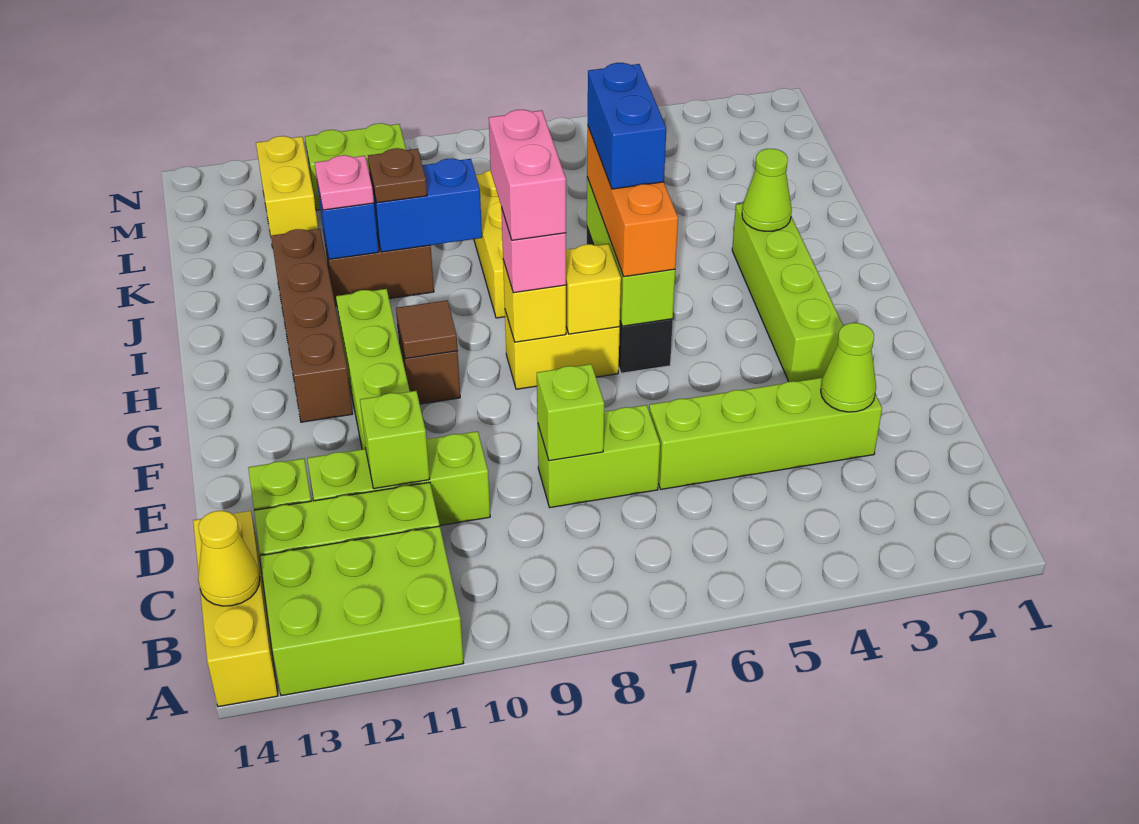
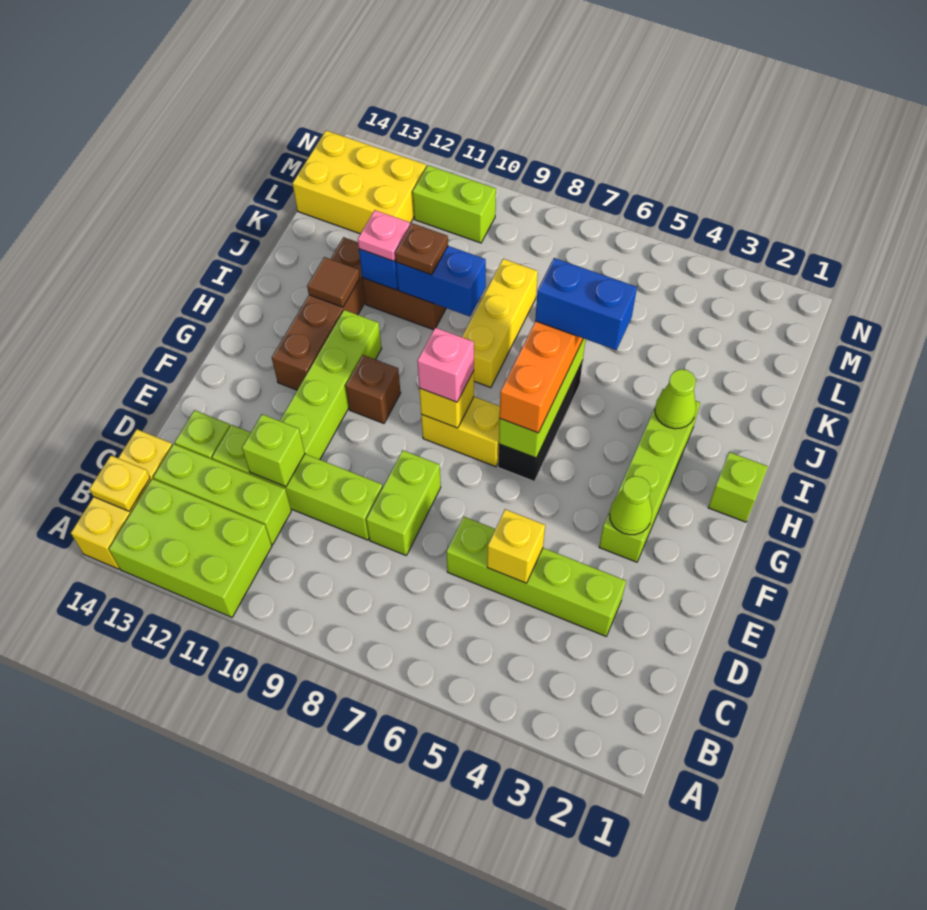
yellow 1x1 cone [198,511,260,606] -> yellow 1x1 plate [89,456,150,511]
lime 1x1 cone [821,323,876,412] -> lime 1x1 cone moved to [609,476,652,535]
lime 1x2 brick [538,405,660,508] -> lime 1x2 brick turned to [366,450,441,555]
lime 1x1 brick [537,364,604,461] -> lime 1x1 brick moved to [708,452,768,522]
lime 1x3 brick [307,431,490,525] -> lime 1x4 brick [212,425,383,540]
yellow 1x1 brick [566,244,621,334] -> yellow 1x1 brick moved to [487,509,545,583]
pink 1x2 brick [489,110,566,240] -> none
brown 1x1 tile [396,300,458,359] -> brown 1x1 tile moved to [307,257,360,307]
blue 1x2 brick [588,63,666,189] -> blue 1x2 brick turned to [535,258,637,350]
yellow 1x2 brick [256,136,318,248] -> yellow 2x3 brick [293,131,426,234]

